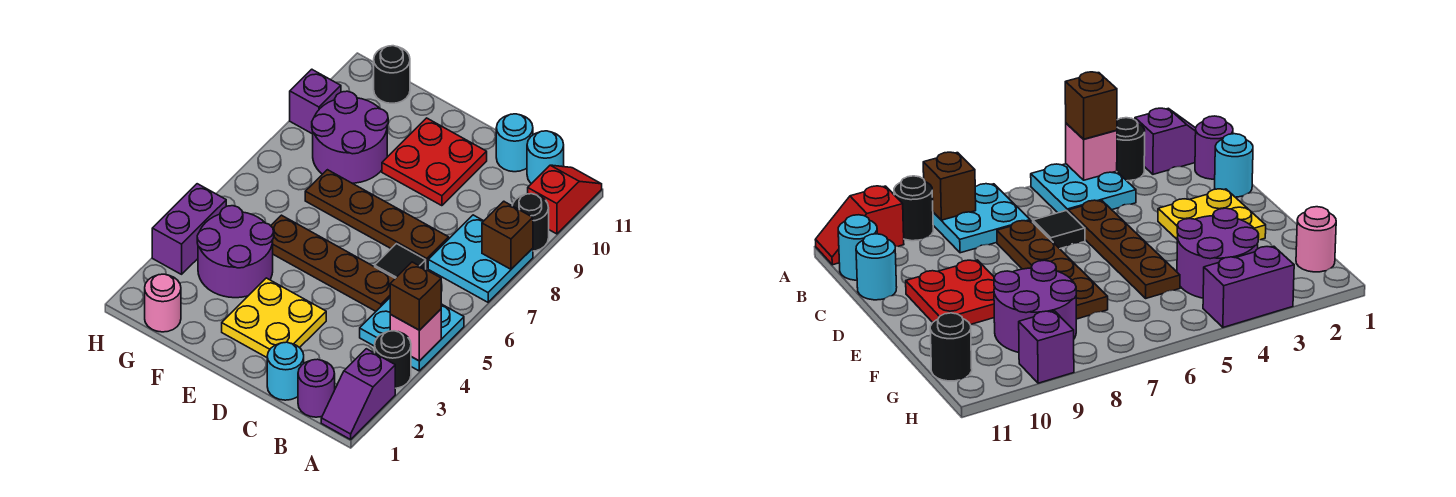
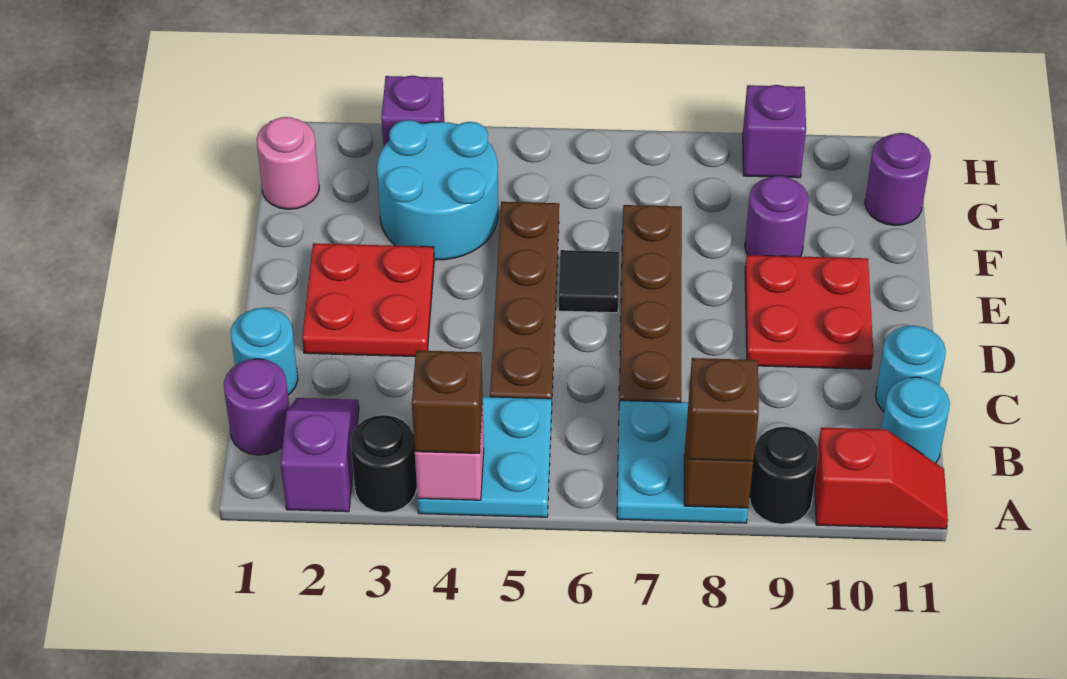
purple 1x2 slope [321,349,395,439] -> purple 1x2 slope turned to [280,398,359,512]
none -> brown 1x1 brick [688,358,759,461]
black 1x1 tile [375,244,426,278] -> black 1x1 tile moved to [558,250,619,313]
yellow 2x2 plate [222,278,326,357] -> red 2x2 plate [302,243,434,356]
purple 2x2 round brick [197,206,274,298] -> cyan 2x2 round brick [377,120,498,260]
purple 2x2 round brick [312,91,388,183] -> purple 1x1 round brick [745,176,809,257]
black 1x1 round brick [374,46,410,103] -> purple 1x1 round brick [865,133,931,225]
purple 1x2 brick [152,184,226,274] -> purple 1x1 brick [381,76,444,147]

